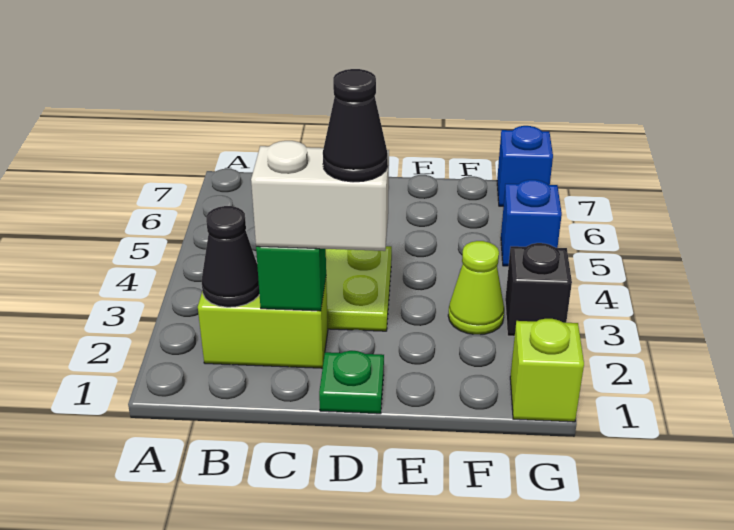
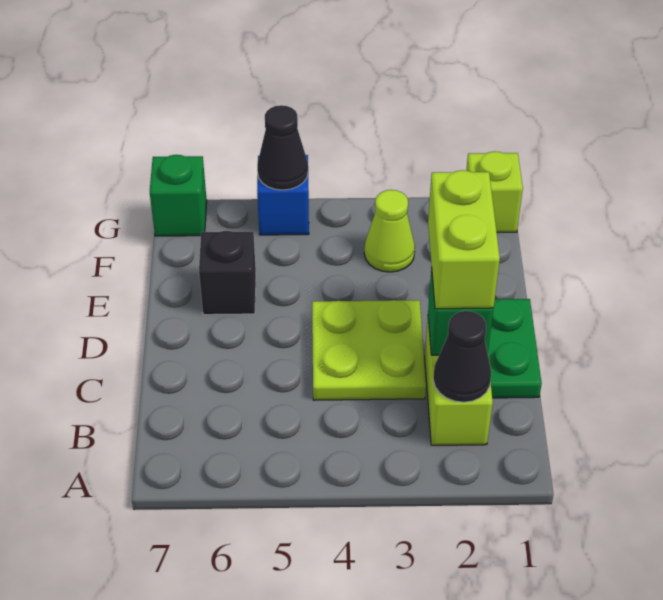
white 1x2 brick [251,141,389,251] -> lime 1x2 brick [428,170,500,309]
green 1x1 plate [319,351,384,414] -> green 1x2 plate [488,299,542,398]
black 1x1 cone [323,69,388,182] -> black 1x1 cone moved to [257,105,308,190]
black 1x1 brick [505,243,572,336] -> black 1x1 brick moved to [199,231,256,315]
blue 1x1 brick [497,126,553,206] -> green 1x1 brick [150,155,207,236]

